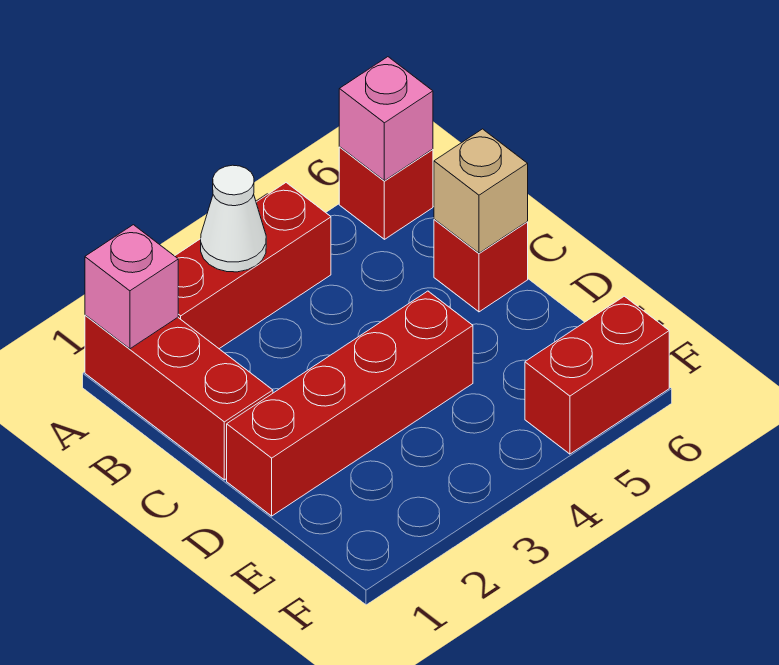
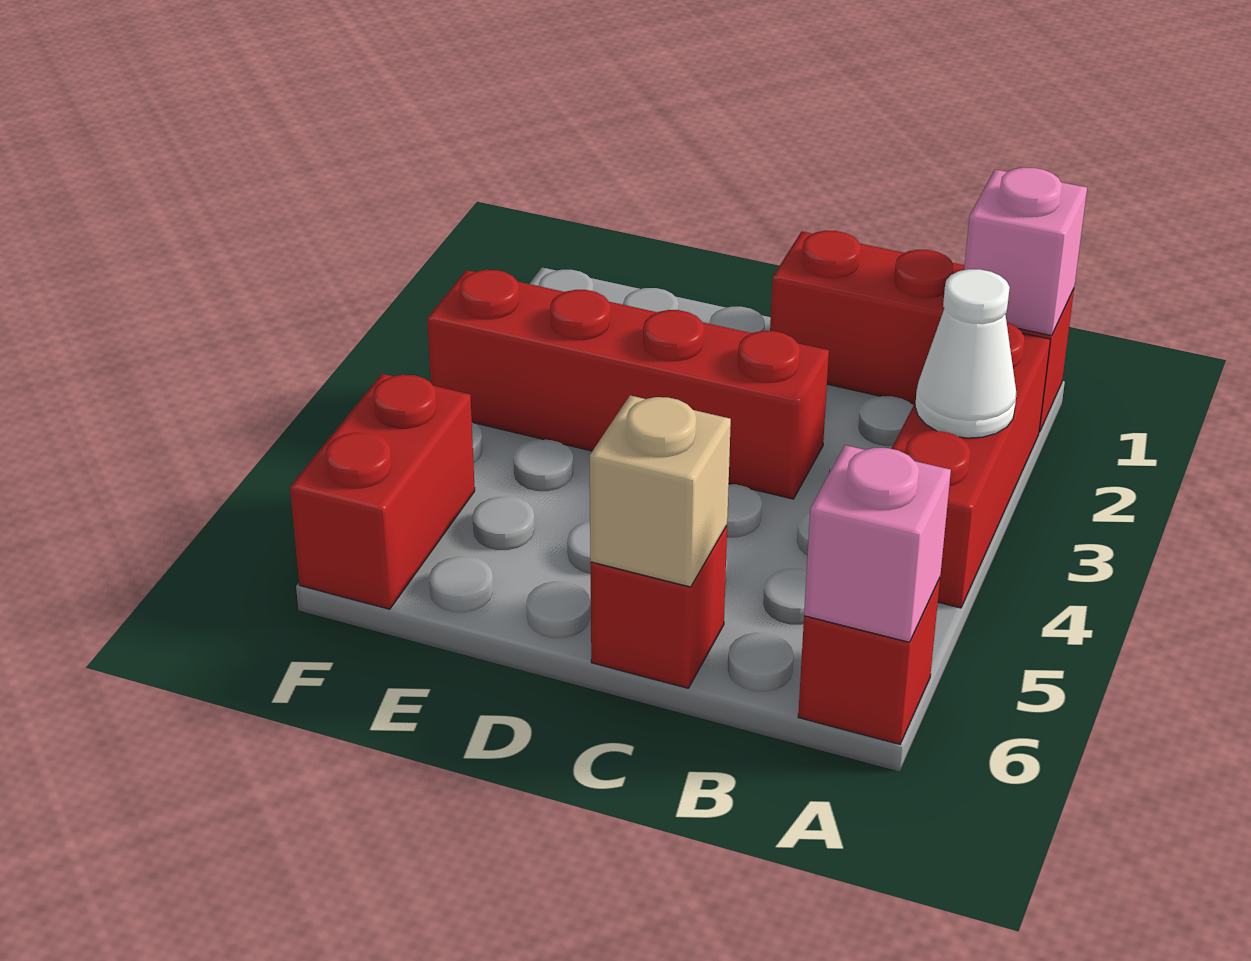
red 1x4 brick [227,291,473,516] -> red 1x4 brick turned to [427,270,829,499]

